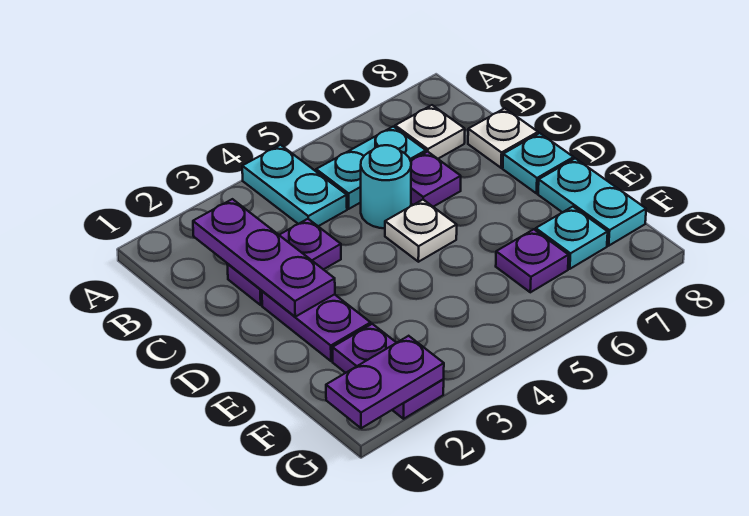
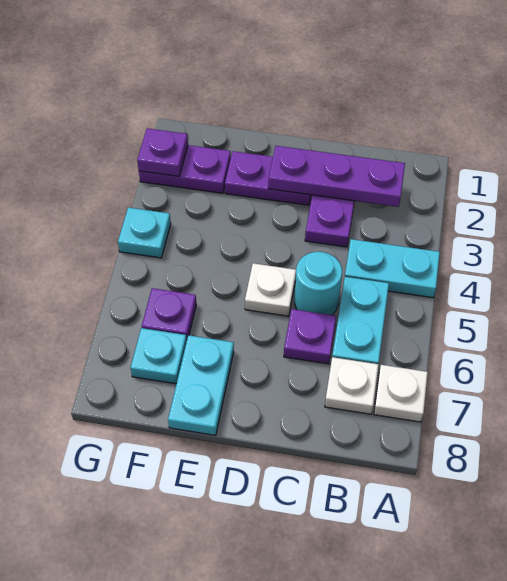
white 1x1 plate [468,108,538,168] -> white 1x1 plate moved to [374,365,428,422]
cyan 1x1 plate [503,133,574,193] -> cyan 1x1 plate moved to [118,208,171,258]
cyan 1x2 plate [538,158,646,246] -> cyan 1x2 plate turned to [168,335,234,435]
purple 1x2 plate [326,336,444,428] -> purple 1x1 plate [137,128,188,176]

